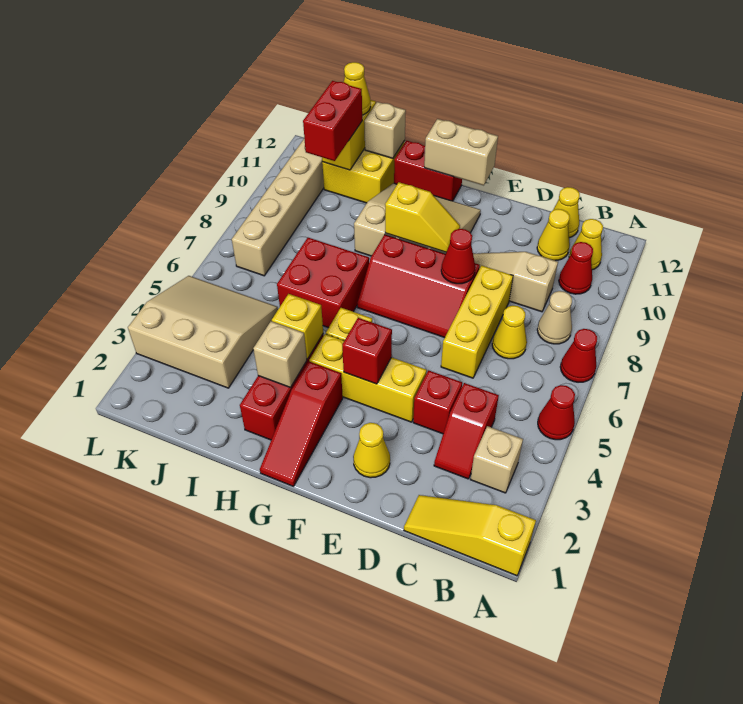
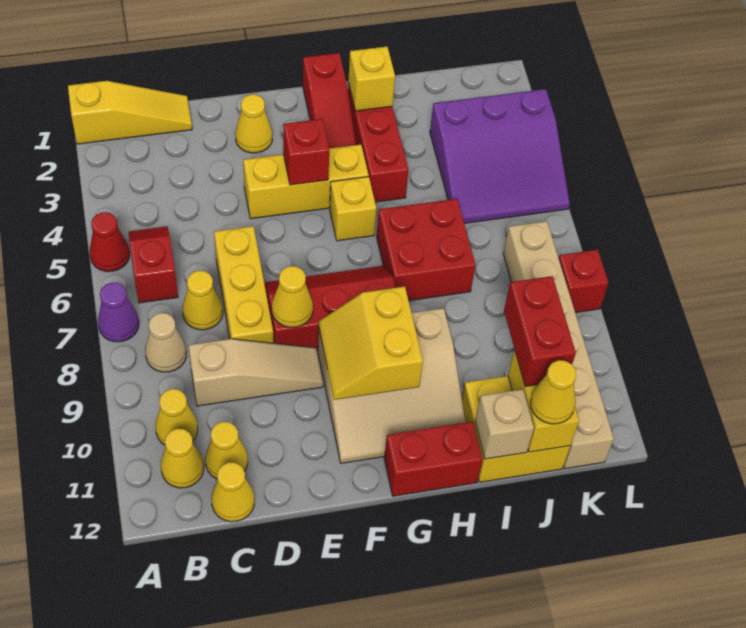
red 1x1 cone [560,329,597,382] -> purple 1x1 cone [98,282,139,342]
tan 1x1 brick [470,426,523,493] -> none
red 1x1 cone [559,242,593,294] -> yellow 1x1 cone [155,389,198,445]
red 1x2 slope [434,383,499,479] -> red 1x2 slope moved to [129,226,178,303]
red 1x1 brick [413,370,462,434] -> red 1x1 brick moved to [559,250,608,313]
red 1x1 cone [441,229,476,284] -> yellow 1x1 cone [272,266,313,327]
yellow 1x2 slope [385,182,460,252] -> yellow 2x2 slope [319,287,423,400]
tan 1x2 brick [424,119,498,186] -> none
red 1x3 slope [260,362,343,486] -> red 1x3 slope turned to [303,53,356,148]
tan 1x1 brick [253,321,307,388] -> none
yellow 1x1 brick [272,294,323,359] -> yellow 1x1 brick moved to [348,47,395,111]
tan 3x3 slope [128,276,278,388] -> purple 3x3 slope [430,89,570,223]

